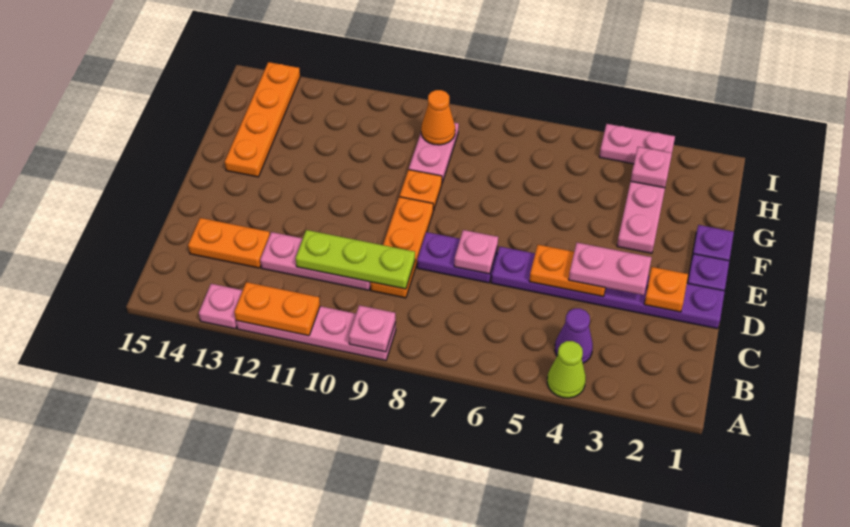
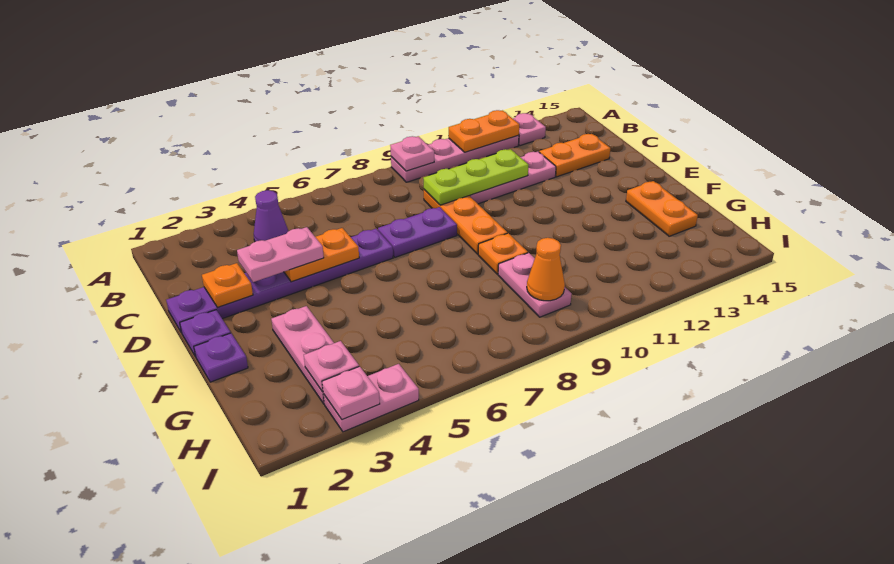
lime 1x1 cone [547,341,586,398] -> none
pink 1x1 plate [454,230,498,274] -> pink 1x1 plate moved to [322,366,380,420]
orange 1x4 plate [225,62,300,177] -> orange 1x2 plate [626,181,698,236]

